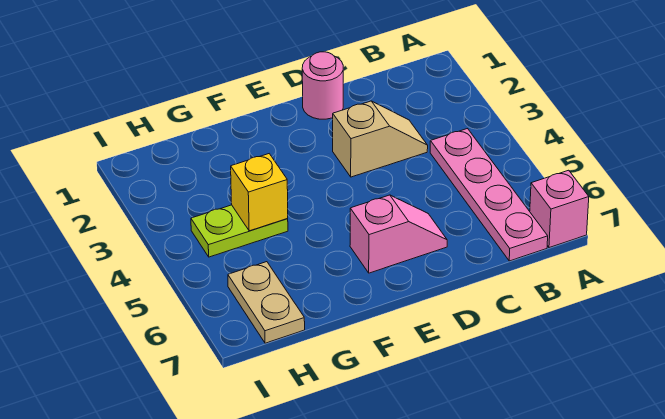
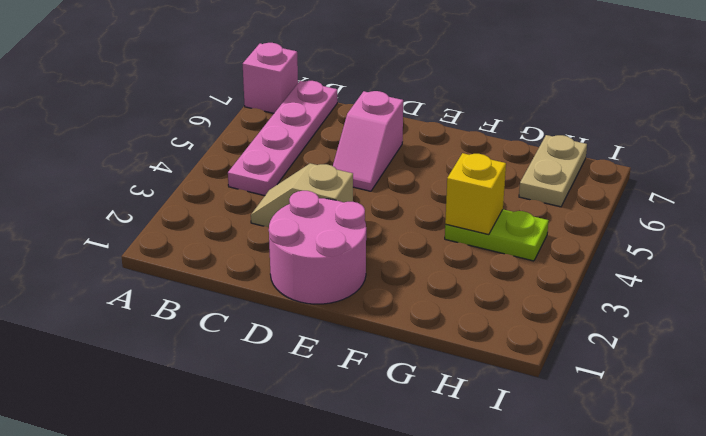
pink 1x1 round brick [302,52,343,119] -> pink 2x2 round brick [269,191,366,304]
pink 1x2 slope [350,195,447,273] -> pink 1x2 slope turned to [333,91,403,191]

